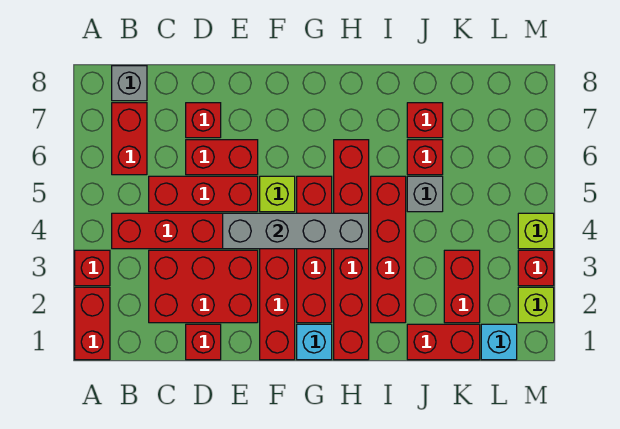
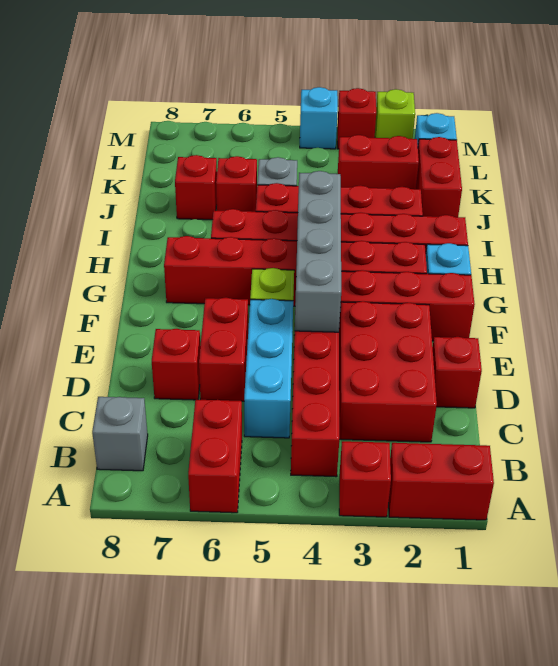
red 1x2 brick [112,103,147,175] -> red 1x2 brick turned to [188,400,242,513]
red 1x3 brick [149,176,258,212] -> cyan 1x3 brick [244,299,293,438]
red 1x4 brick [297,176,332,323] -> red 1x6 brick [164,236,427,306]
lime 1x1 brick [518,213,554,249] -> cyan 1x1 brick [300,87,338,149]

